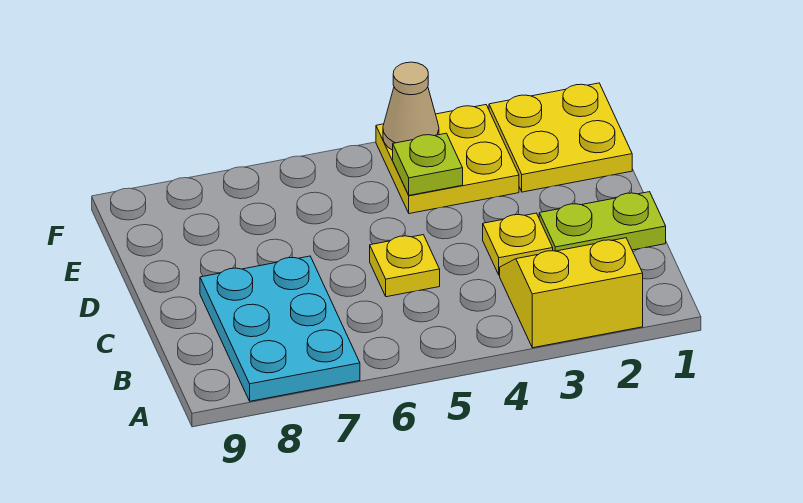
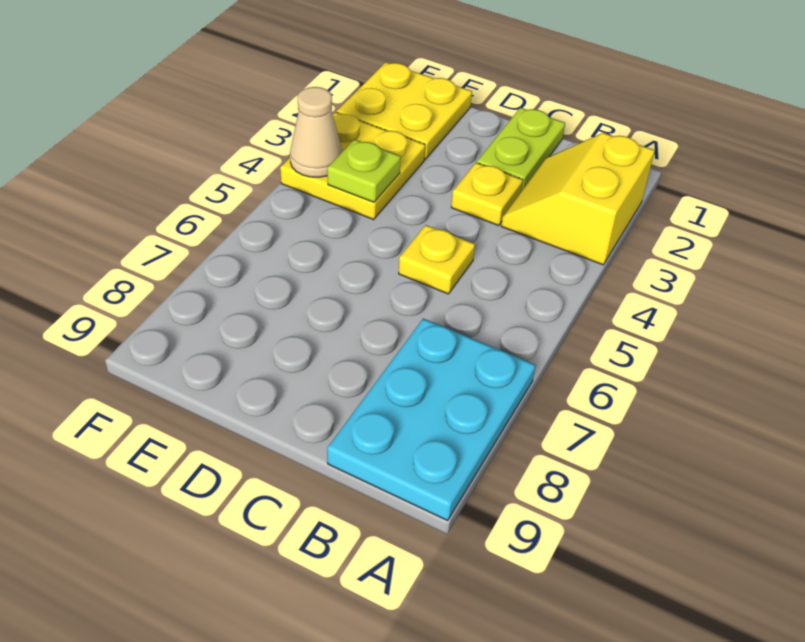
cyan 2x3 plate [200,256,360,401] -> cyan 2x3 plate turned to [327,318,535,521]

